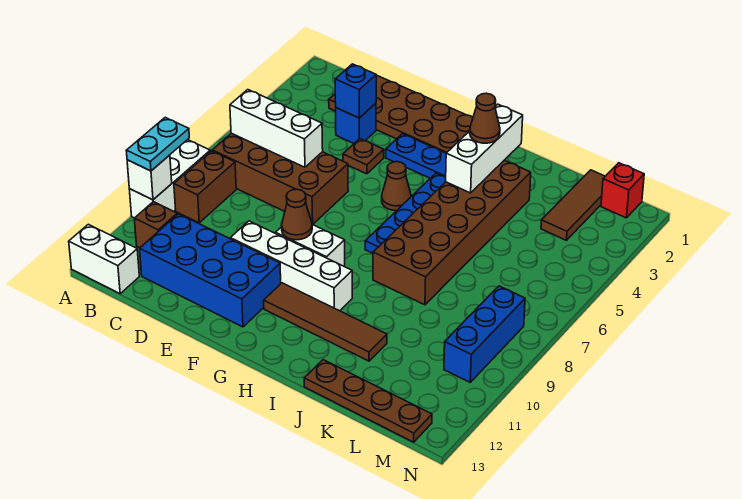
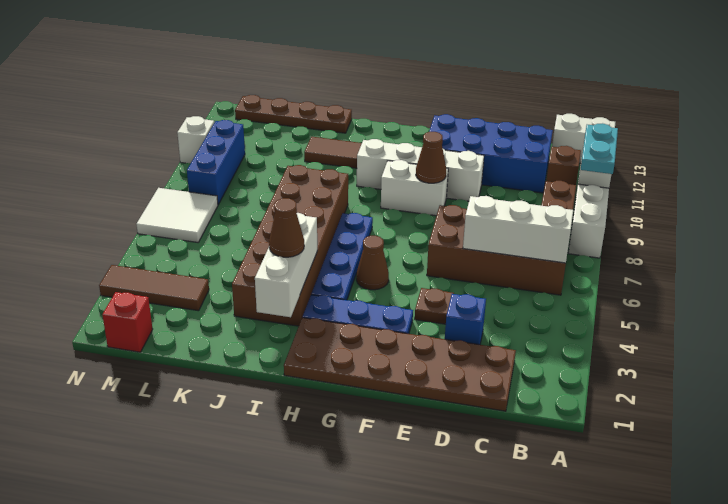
blue 1x1 brick [335,64,376,118] -> none
brown 1x3 tile [541,170,605,240] -> brown 1x3 tile turned to [99,265,209,311]
none -> white 2x2 tile [136,188,218,242]
none -> white 1x1 brick [177,116,214,163]

